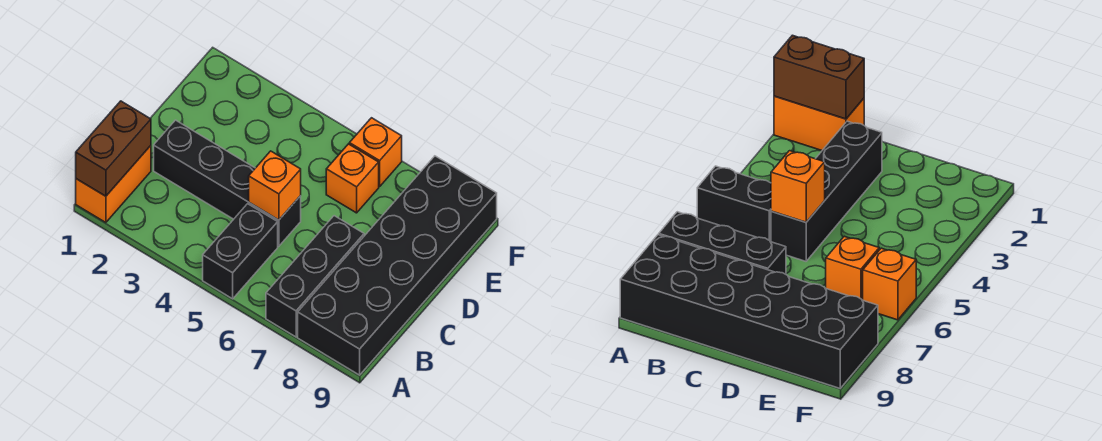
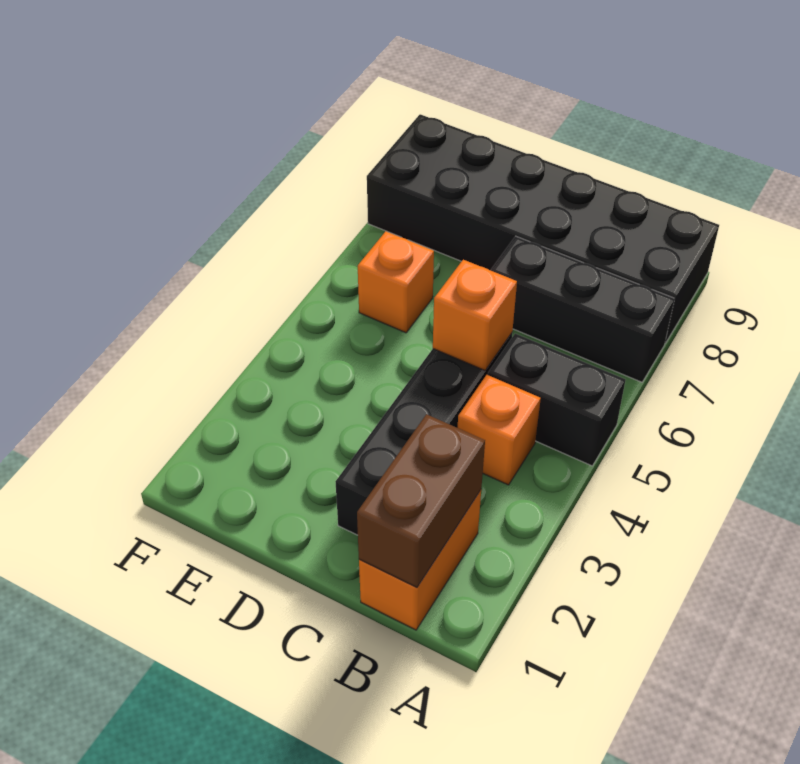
orange 1x2 brick [76,146,151,223] -> orange 1x2 brick turned to [359,490,481,630]
brown 1x2 brick [76,101,151,196] -> brown 1x2 brick turned to [357,414,485,587]
orange 1x1 brick [349,118,402,187] -> orange 1x1 brick moved to [458,375,541,485]

